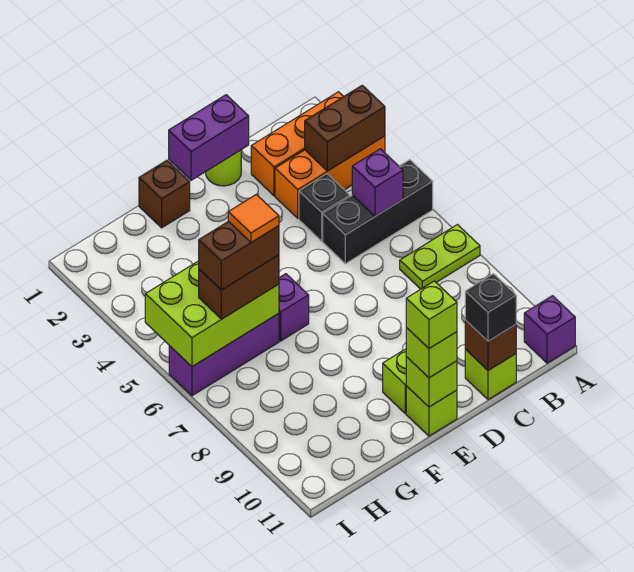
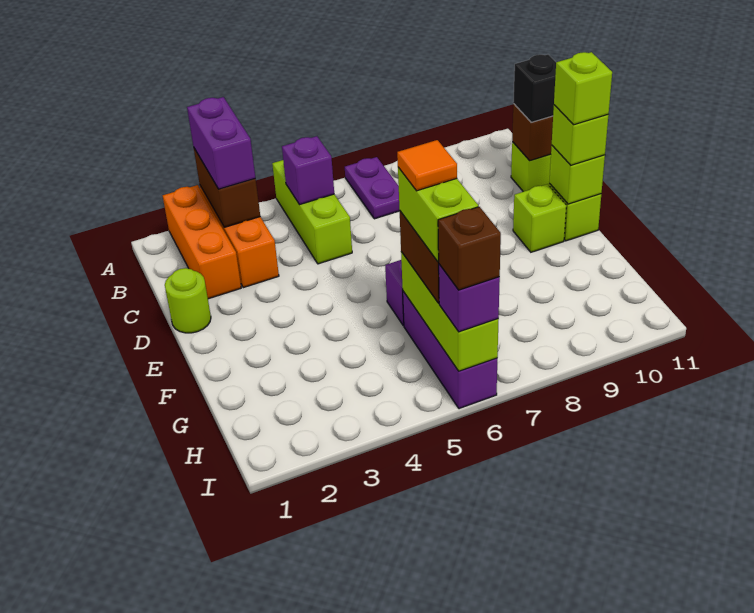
black 1x3 brick [323,160,433,264] -> lime 1x3 brick [272,160,352,264]
lime 1x2 plate [400,225,480,289] -> purple 1x2 plate [345,157,400,219]
purple 1x1 brick [524,296,575,363] -> purple 1x1 brick moved to [439,264,500,332]
black 1x1 brick [299,174,350,241] -> none
purple 1x2 brick [169,95,249,180] -> purple 1x2 brick moved to [187,97,255,189]
brown 1x1 brick [139,161,190,228] -> brown 1x1 brick moved to [438,207,501,290]
lime 2x3 brick [145,261,279,367] -> lime 1x3 brick [401,252,499,371]
brown 1x2 brick [199,221,279,290] -> lime 1x2 brick [398,167,478,262]

